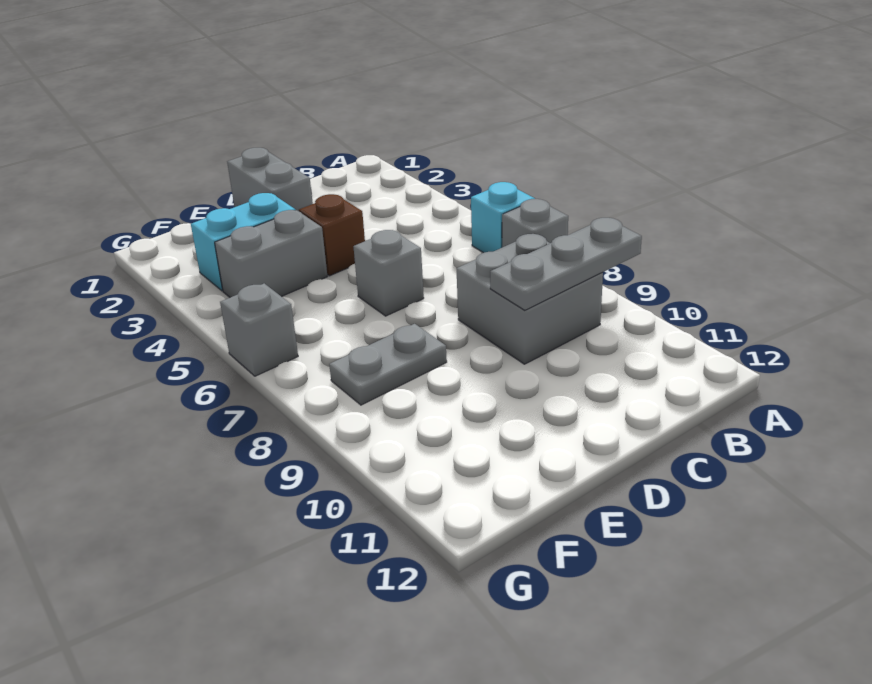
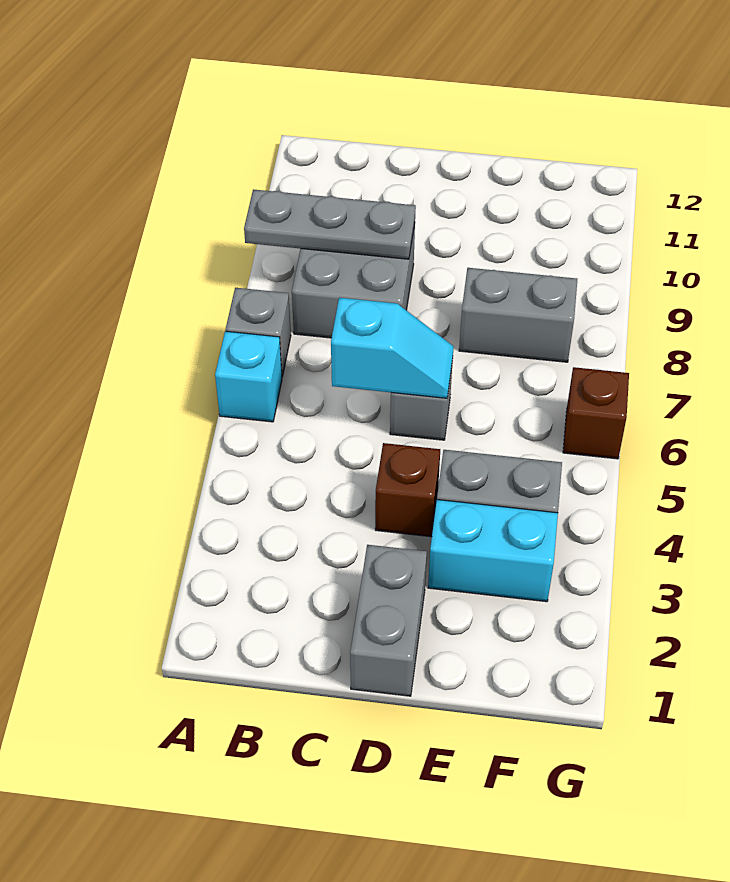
none -> cyan 1x2 slope [331,298,454,398]
grey 1x2 plate [329,324,447,405] -> grey 1x2 brick [459,268,577,362]
grey 1x1 brick [220,283,298,376] -> brown 1x1 brick [563,367,629,459]

